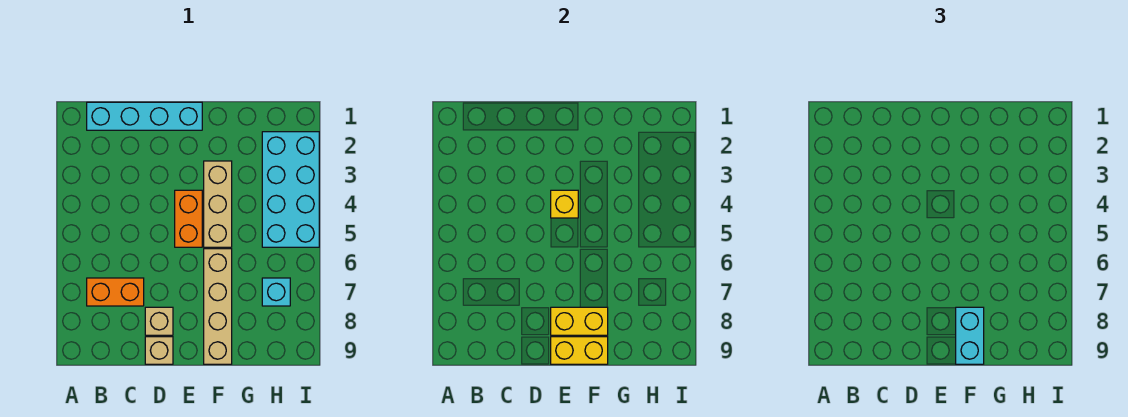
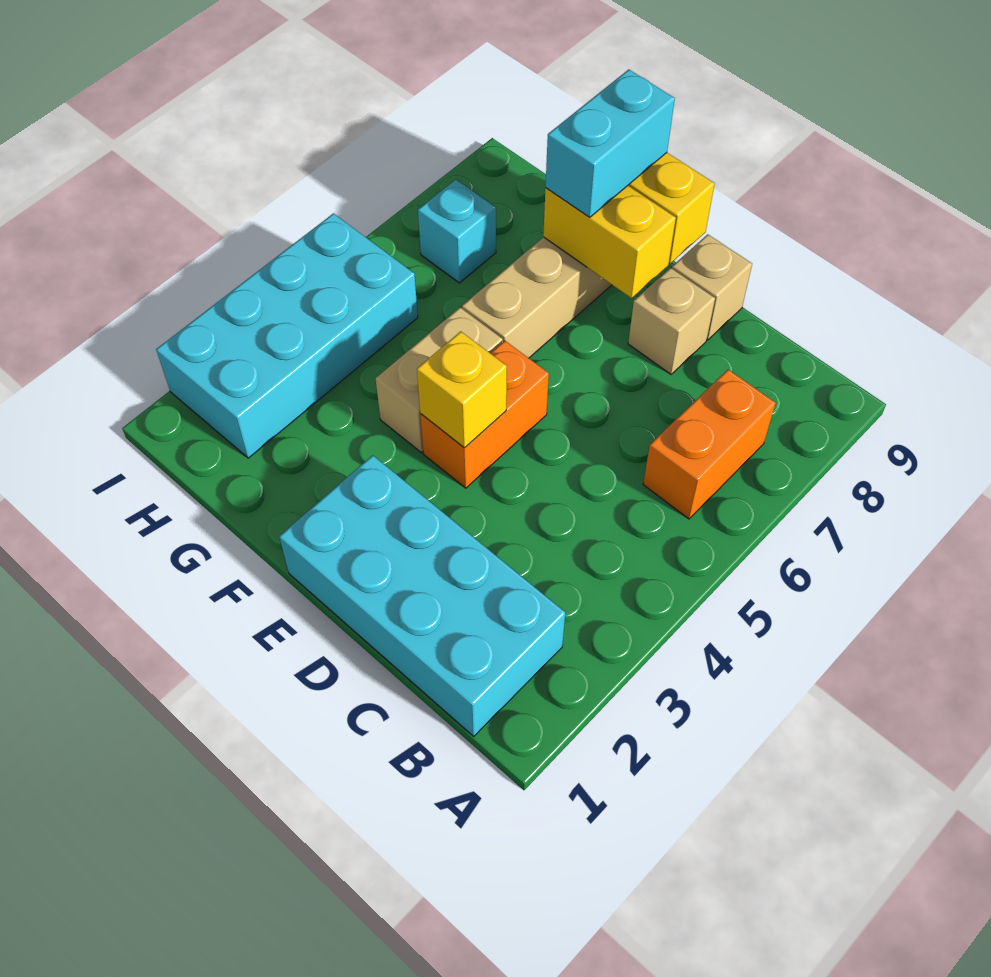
cyan 1x4 brick [87,102,202,130] -> cyan 2x4 brick [279,455,565,736]
orange 1x2 brick [87,278,144,306] -> orange 1x2 brick turned to [643,370,776,519]
tan 1x3 brick [204,161,232,247] -> tan 1x2 brick [376,308,503,453]

